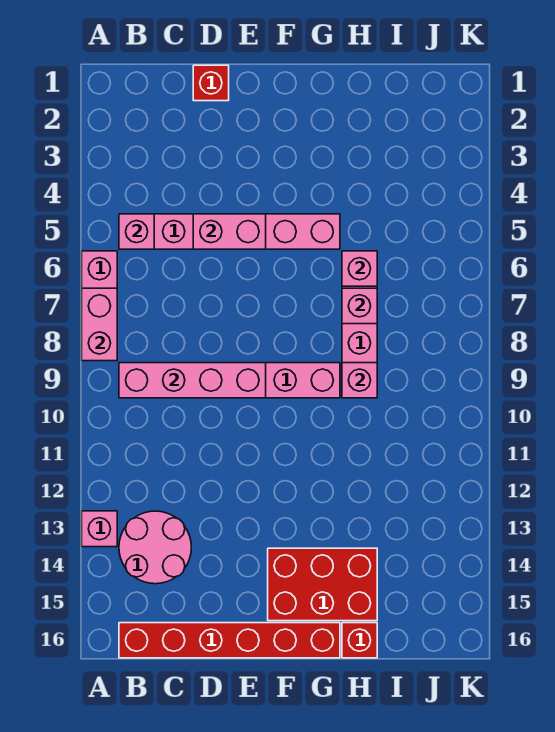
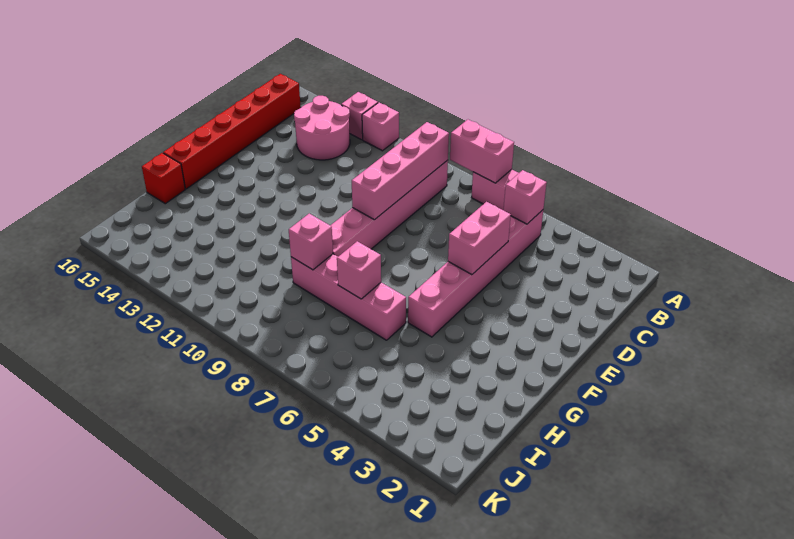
red 1x1 brick [193,65,229,101] -> none
red 2x3 brick [268,548,377,621] -> none
pink 1x1 brick [342,251,377,286] -> pink 1x1 brick moved to [362,103,399,151]

